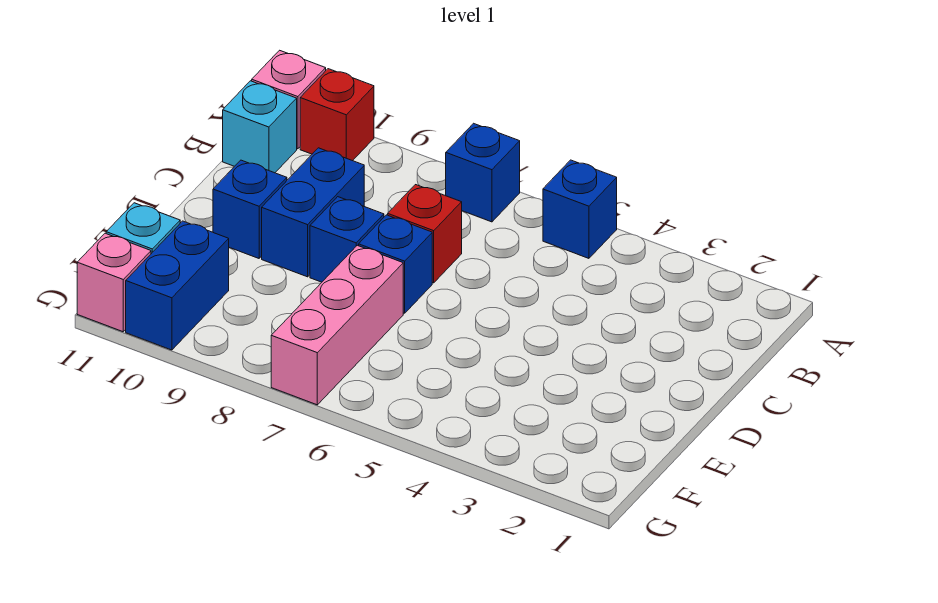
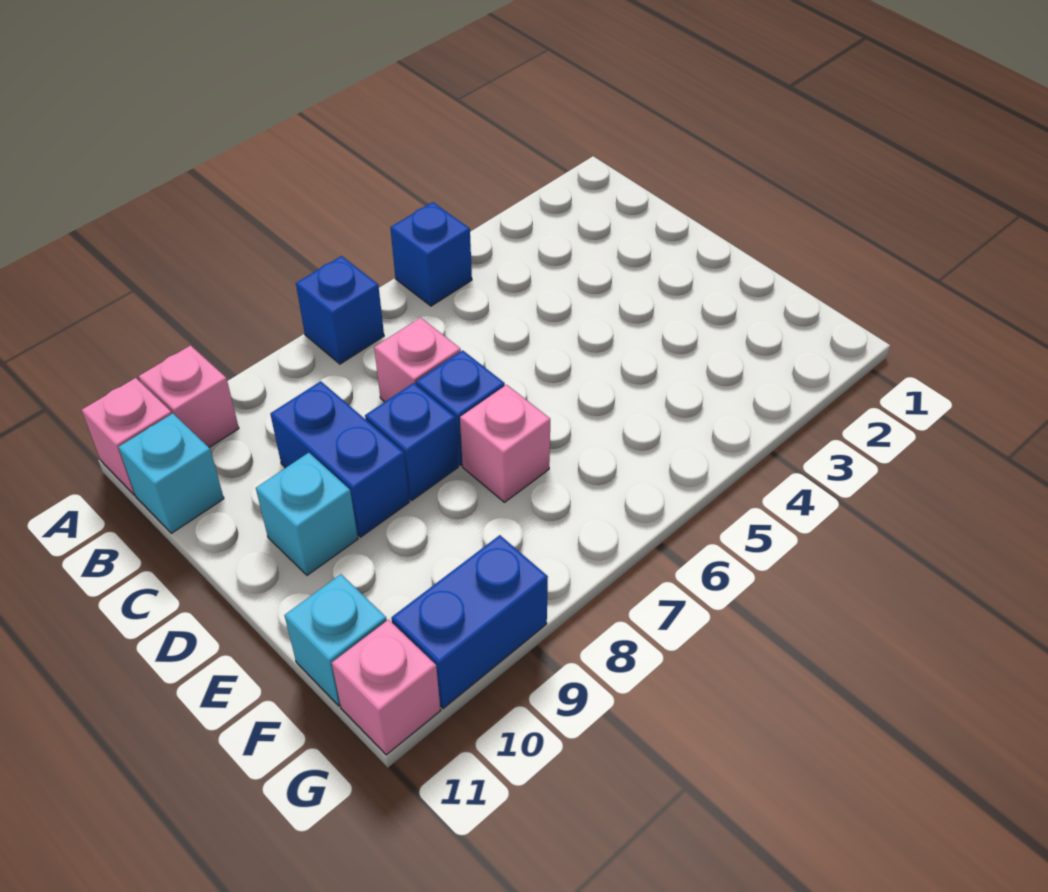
red 1x1 brick [300,69,374,161] -> pink 1x1 brick [139,345,239,447]
red 1x1 brick [388,185,462,283] -> pink 1x1 brick [374,317,461,402]
blue 1x1 brick [213,160,287,258] -> cyan 1x1 brick [256,453,358,575]
pink 1x3 brick [271,245,403,405] -> pink 1x1 brick [460,385,550,502]
blue 1x2 brick [126,221,229,350] -> blue 1x2 brick turned to [391,535,548,708]

